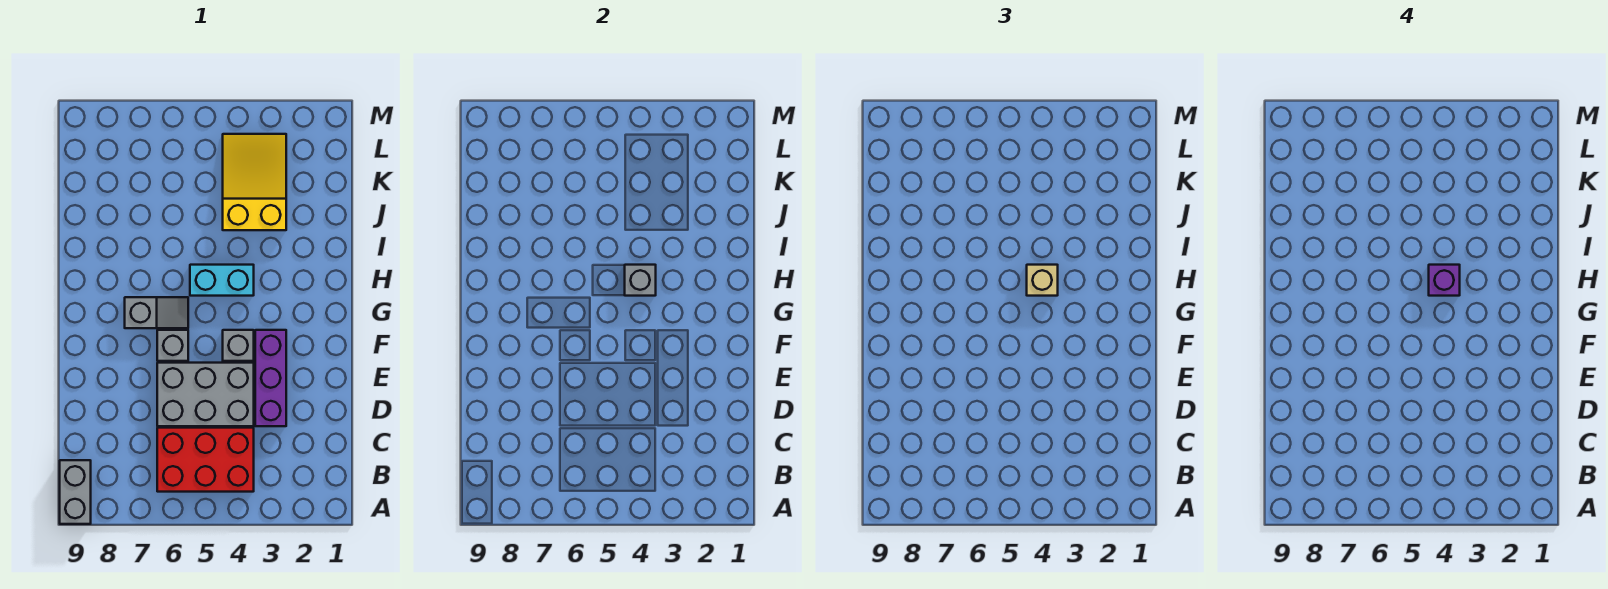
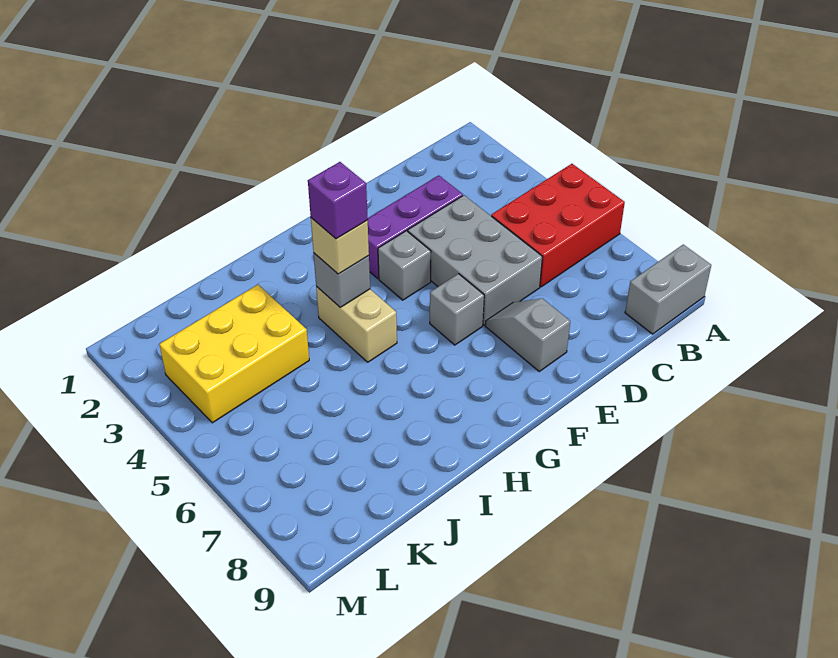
red 2x3 brick [157,428,254,492] -> red 2x3 brick turned to [491,164,625,287]
grey 1x2 slope [125,297,188,328] -> grey 1x2 slope moved to [485,298,570,371]
cyan 1x2 brick [190,265,254,296] -> tan 1x2 brick [316,287,397,362]
yellow 2x3 slope [223,134,286,230] -> yellow 2x3 brick [159,285,309,423]

